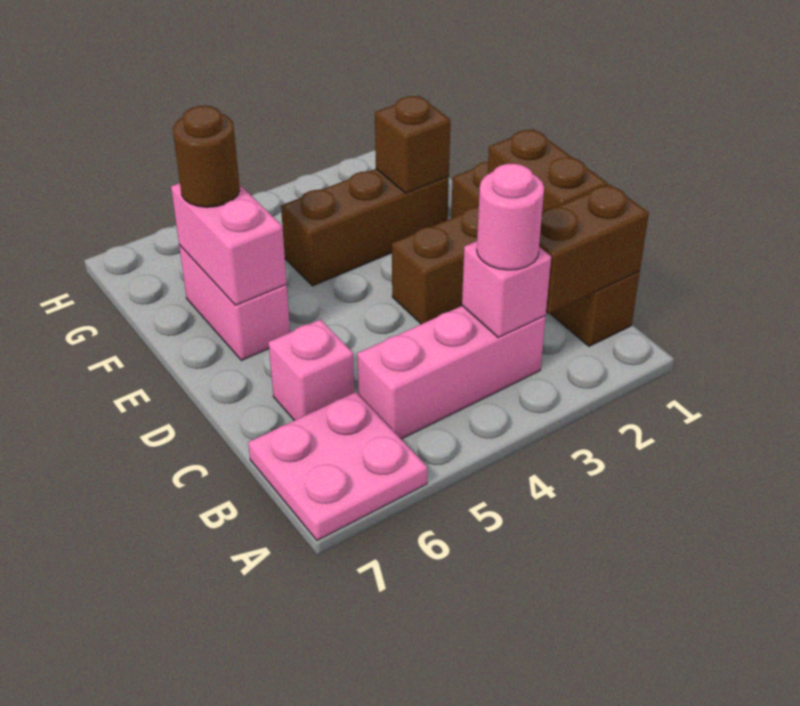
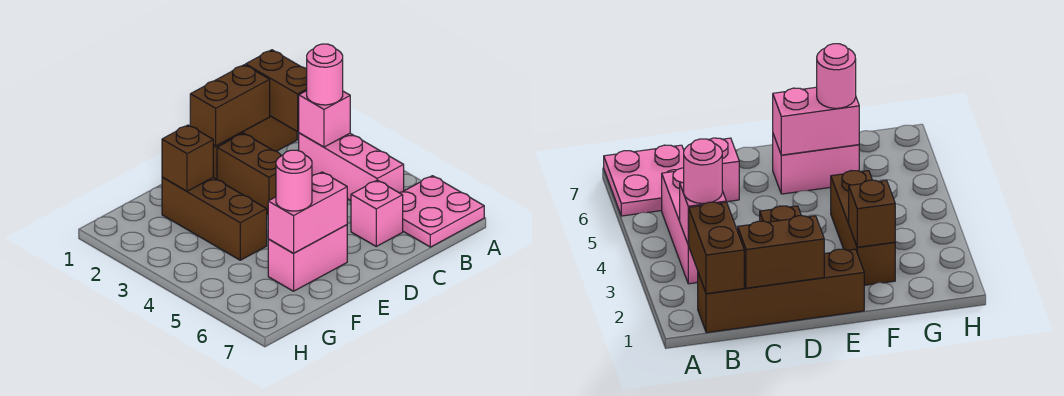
brown 1x1 round brick [173,106,240,207] -> pink 1x1 round brick [276,150,312,211]

